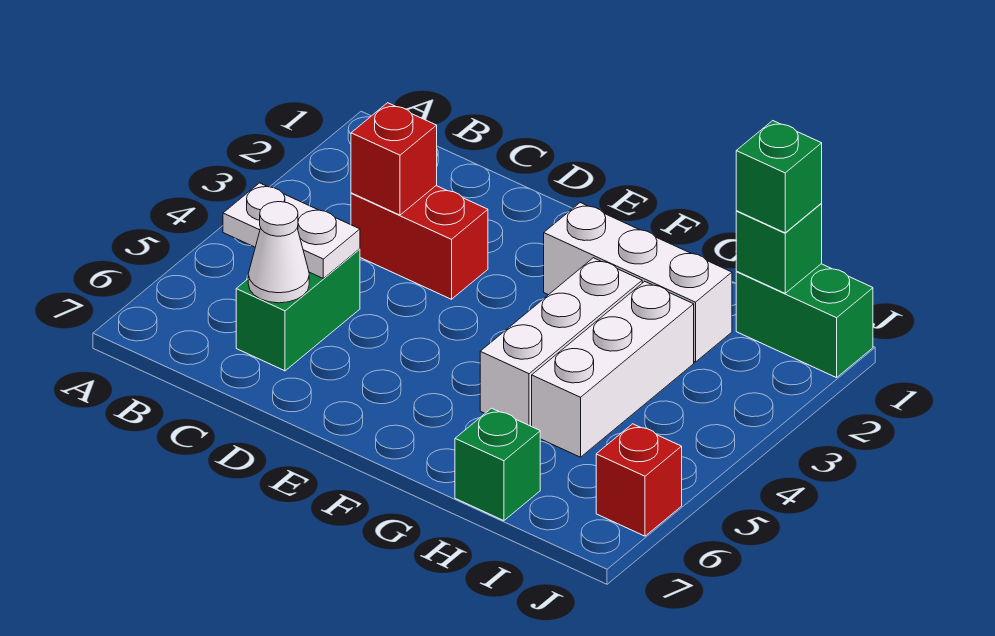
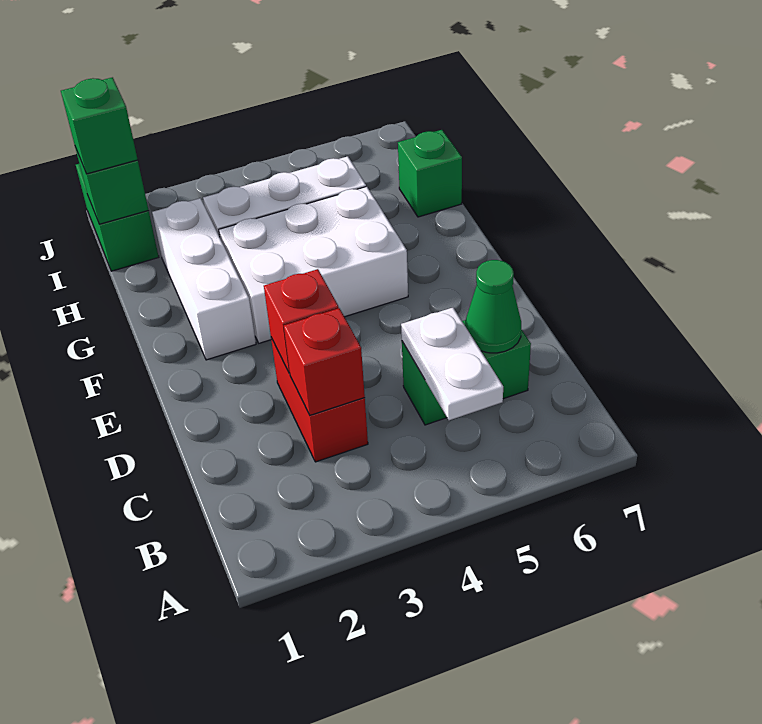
white 1x1 cone [248,202,309,303] -> green 1x1 cone [465,260,521,353]
white 1x3 brick [480,258,642,426] -> white 2x3 brick [219,187,408,343]
red 1x1 brick [596,424,682,536] -> red 1x1 brick moved to [264,269,339,373]

